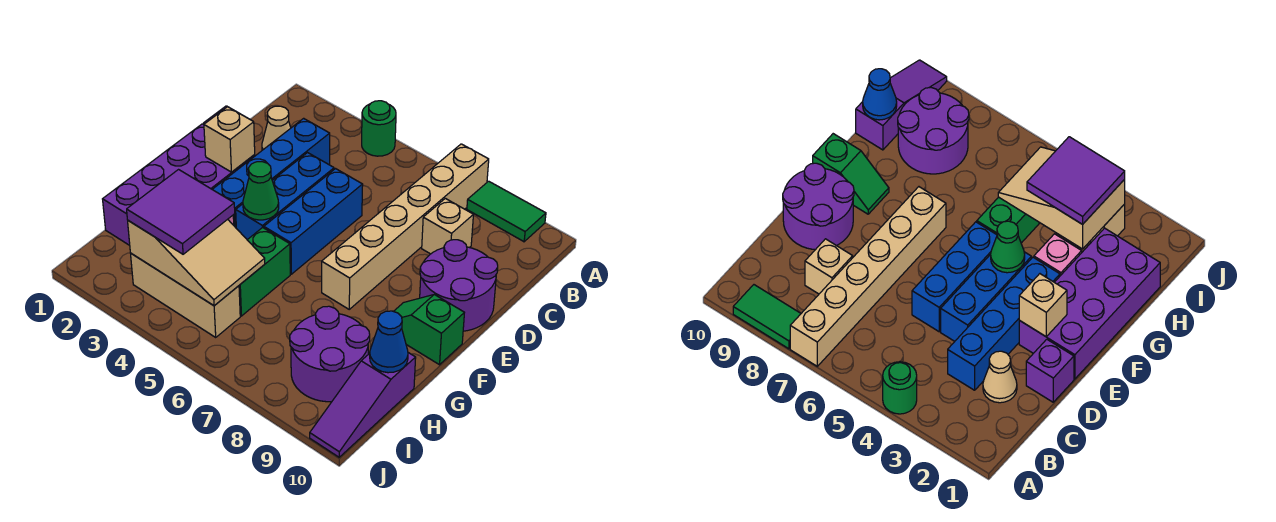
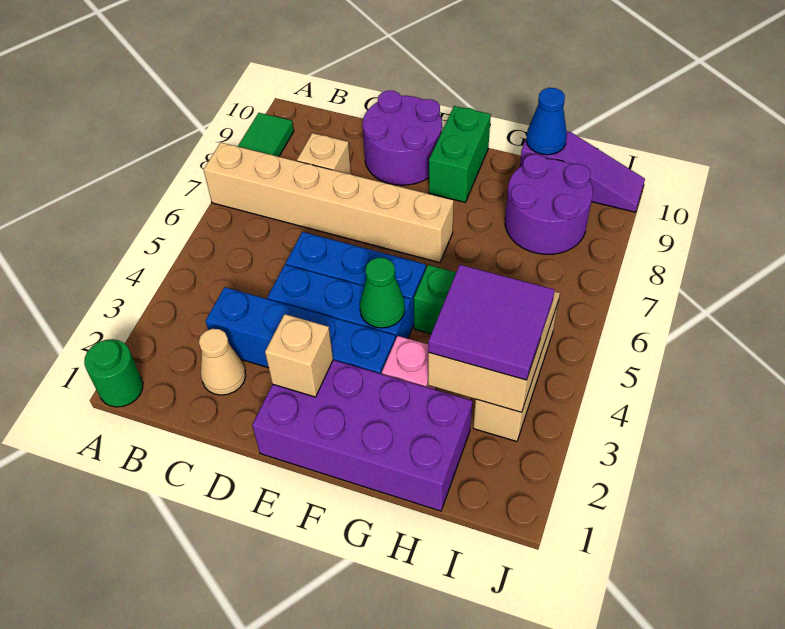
green 1x1 round brick [362,101,396,156] -> green 1x1 round brick moved to [84,339,143,407]
purple 1x1 brick [1026,339,1074,402] -> none
green 1x2 slope [394,295,464,365] -> green 1x2 brick [429,106,491,202]

